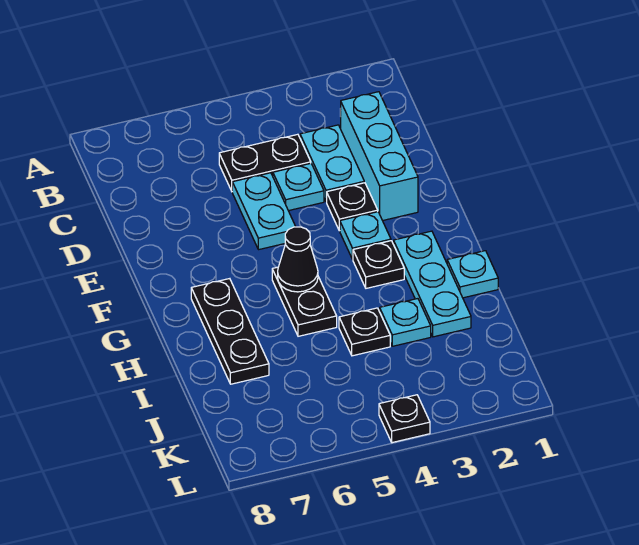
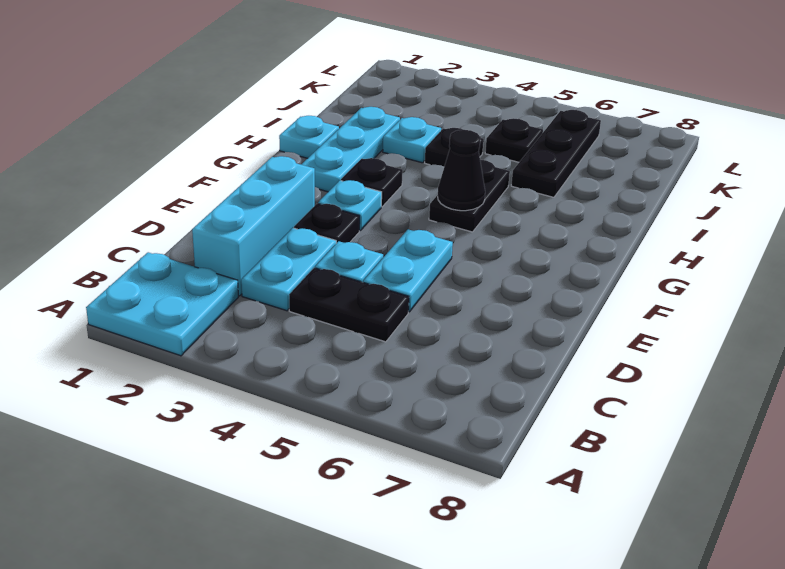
none -> cyan 2x2 plate [86,252,238,356]
black 1x3 plate [191,279,269,384] -> black 1x3 plate moved to [511,110,601,197]
black 1x1 plate [379,395,430,443] -> black 1x1 plate moved to [485,118,543,162]

